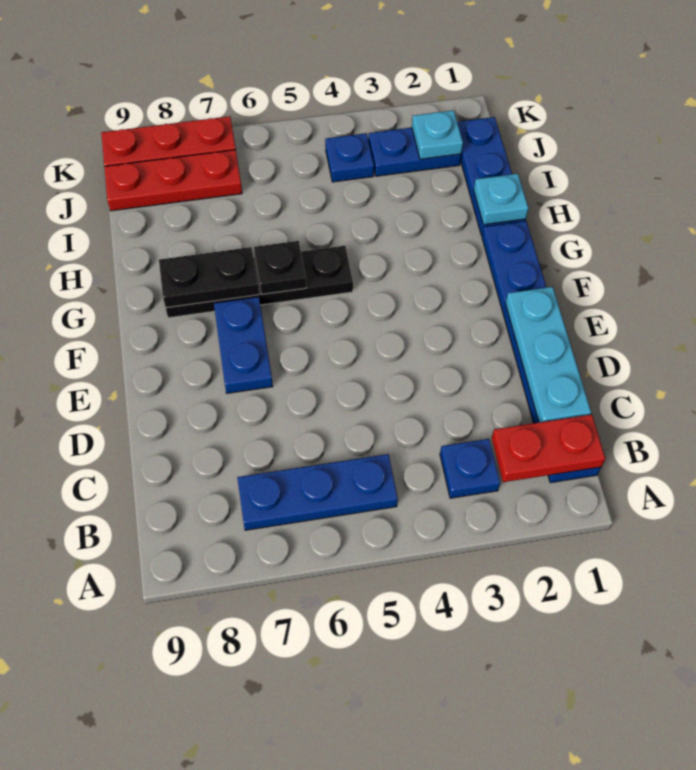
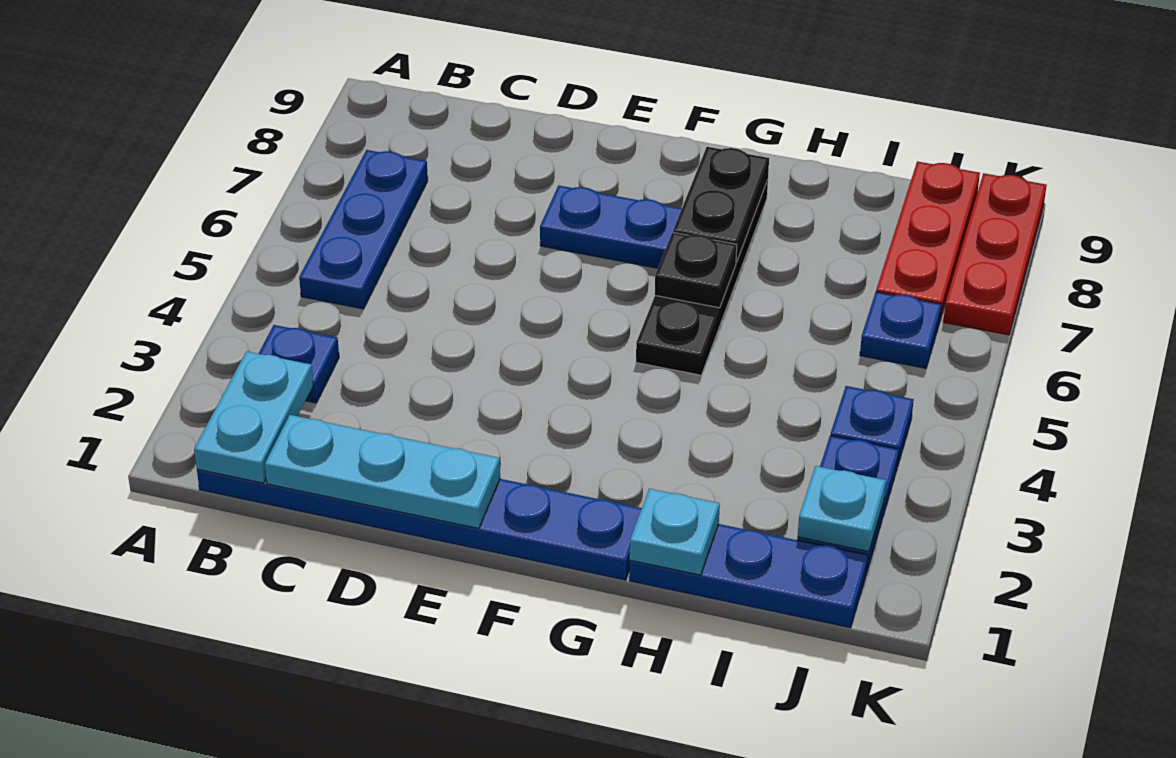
red 1x2 plate [492,415,605,482] -> cyan 1x2 plate [194,351,313,483]
none -> blue 1x1 plate [860,292,941,368]

